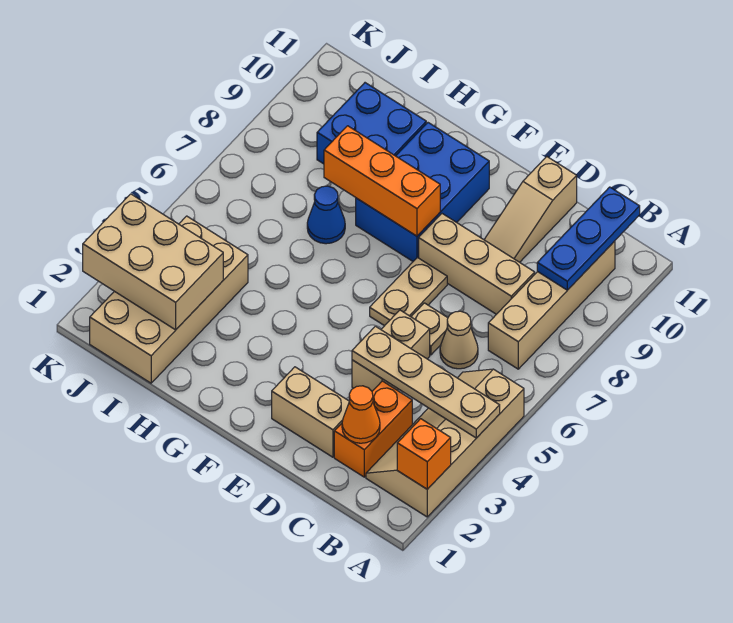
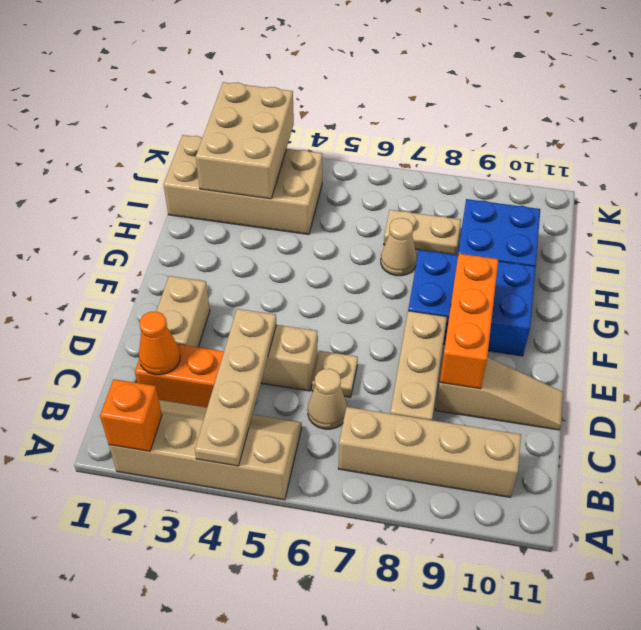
blue 1x3 plate [537,187,640,290] -> none
tan 1x3 slope [484,157,577,262] -> tan 1x3 slope turned to [435,357,563,430]
tan 1x2 plate [370,257,447,326] -> tan 1x2 plate moved to [384,210,461,255]
orange 1x3 brick [324,126,440,236] -> orange 1x3 brick moved to [440,254,499,389]
blue 1x1 cone [307,186,345,244] -> tan 1x1 cone [381,218,417,276]

